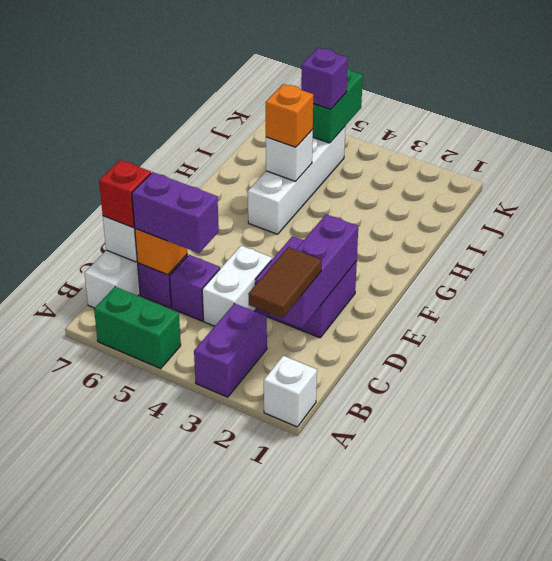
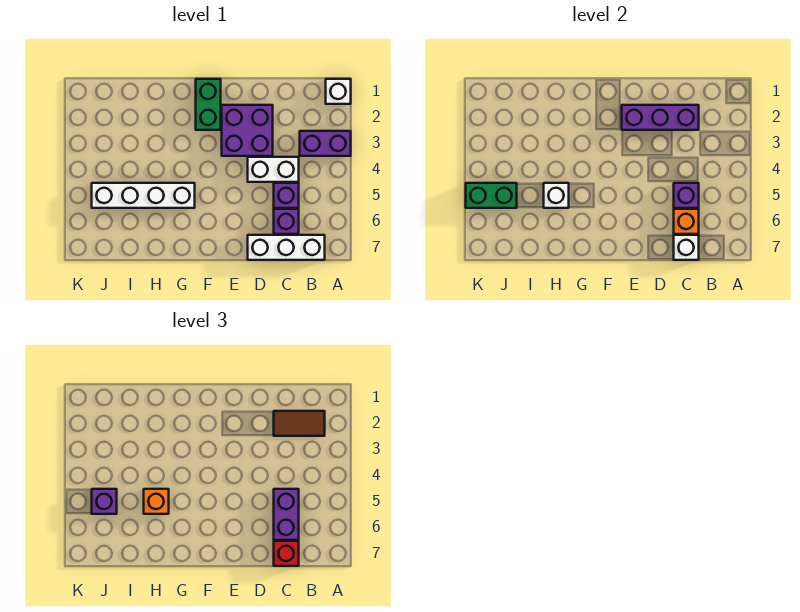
green 1x2 brick [94,287,181,368] -> green 1x2 brick moved to [196,79,221,130]
none -> purple 1x1 brick [674,183,699,208]

